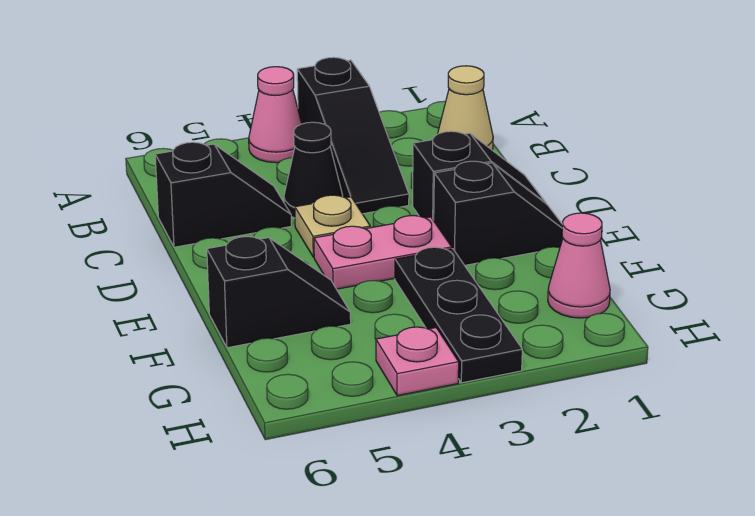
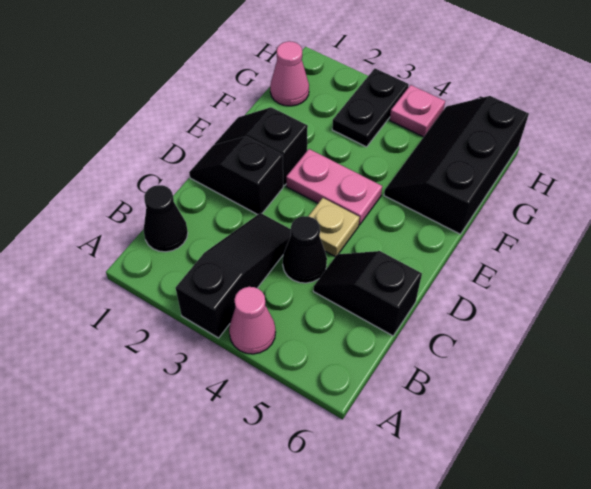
tan 1x1 cone [438,66,493,150] -> black 1x1 cone [144,185,188,252]
black 1x3 plate [395,247,522,383] -> black 1x2 plate [332,68,409,147]
black 1x2 slope [207,237,351,348] -> black 2x3 slope [384,96,529,234]

